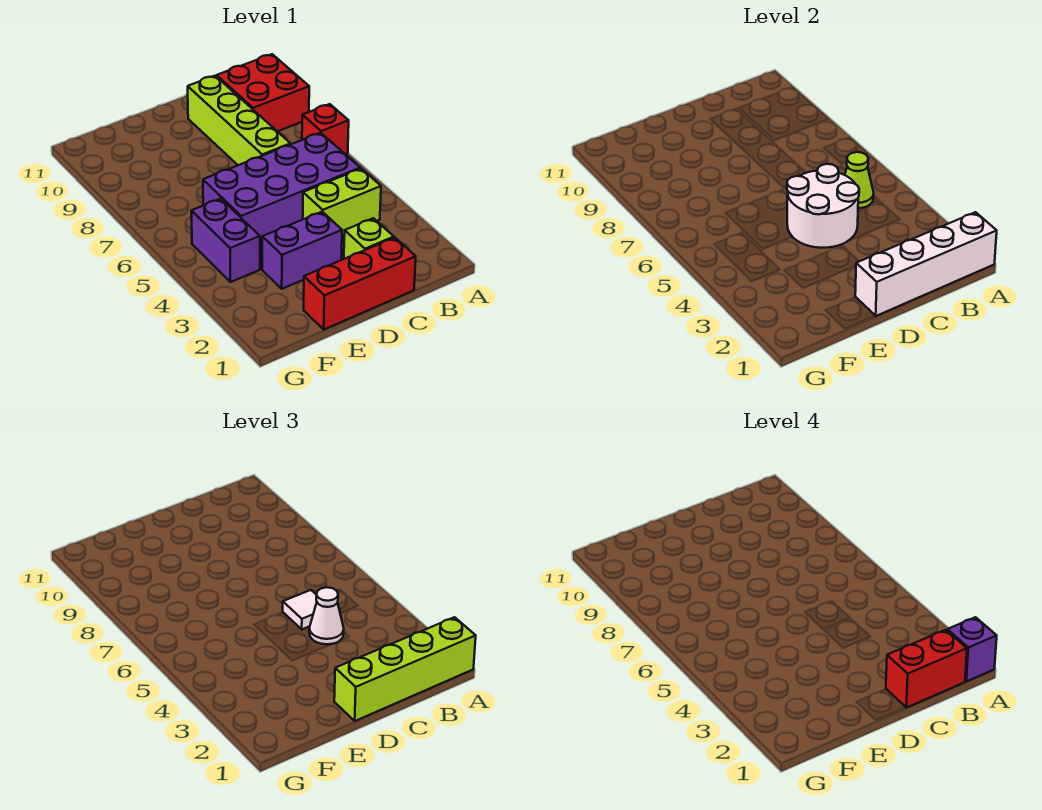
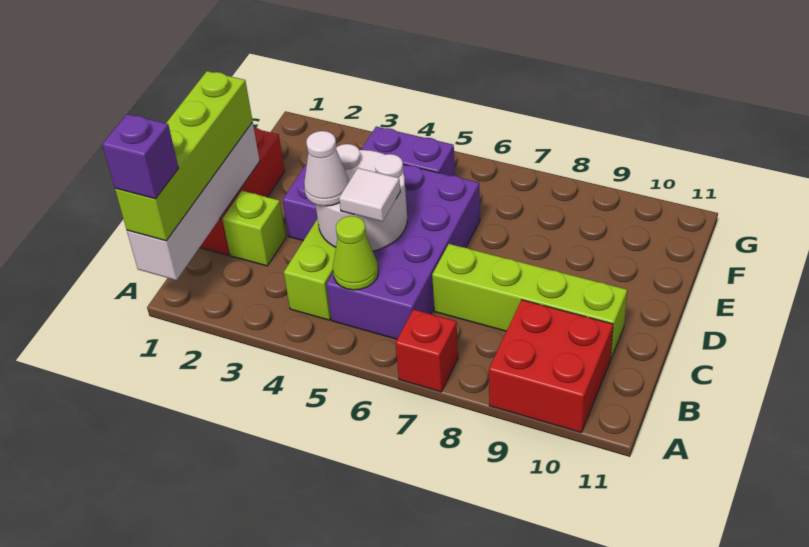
red 1x2 brick [886,630,967,708] -> none

